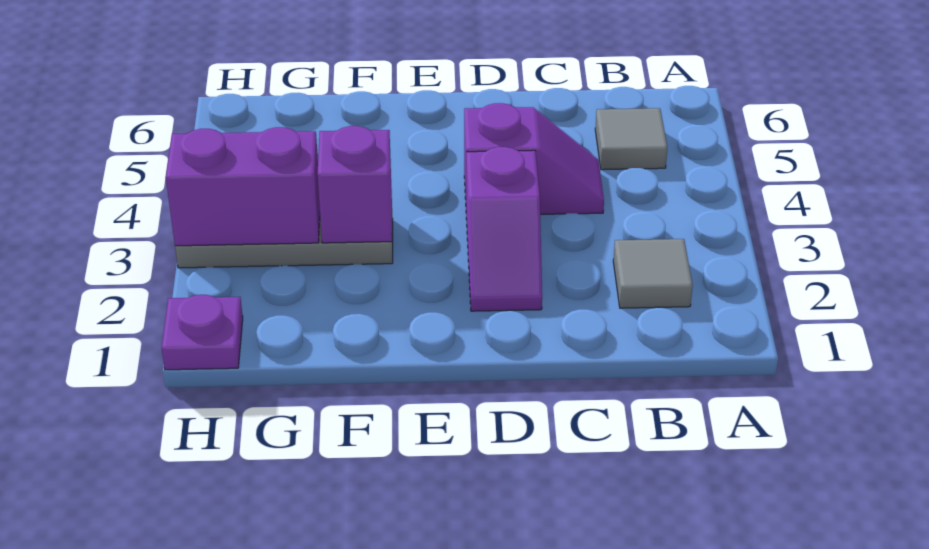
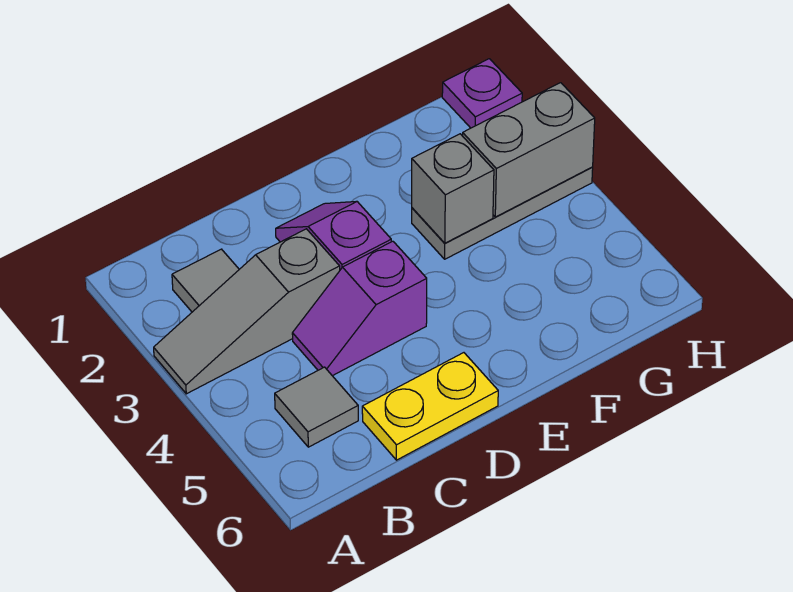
none -> grey 1x3 slope [154,229,340,394]
none -> yellow 1x2 plate [362,353,498,460]
purple 1x1 brick [317,126,392,243] -> grey 1x1 brick [412,134,494,243]
purple 1x2 brick [166,127,320,246] -> grey 1x2 brick [463,83,595,217]

